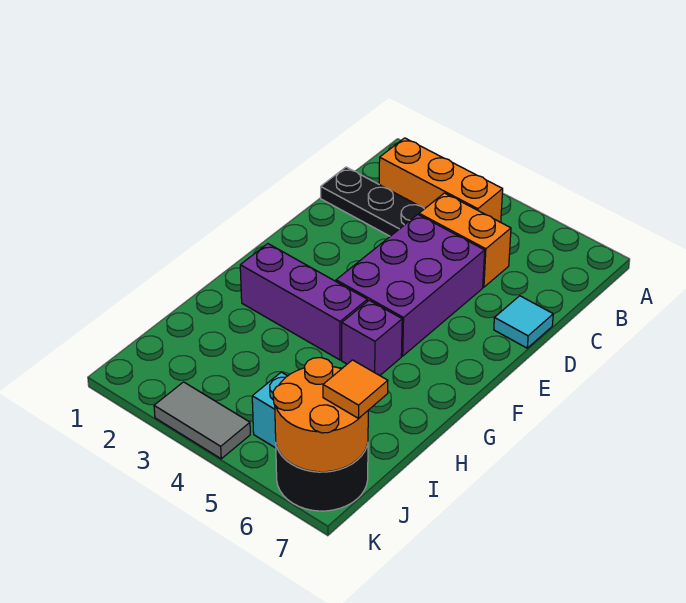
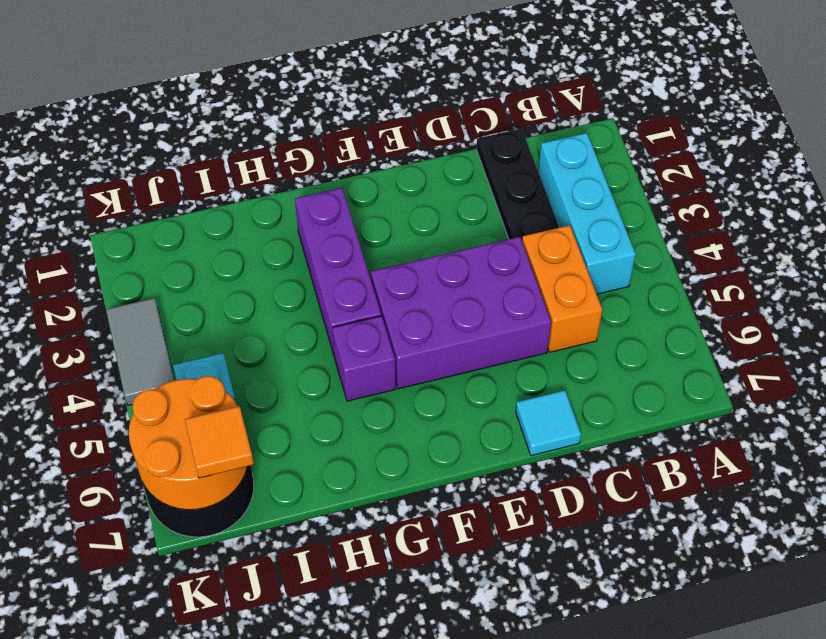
orange 1x3 brick [379,138,503,222] -> cyan 1x3 brick [538,133,636,294]

